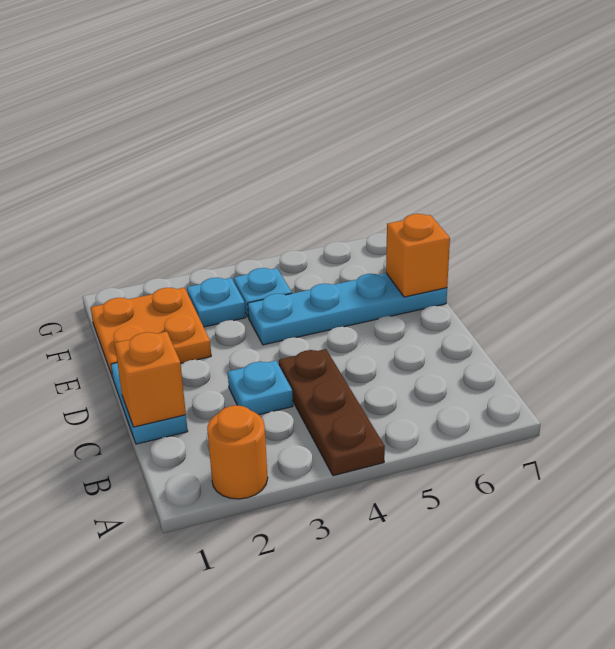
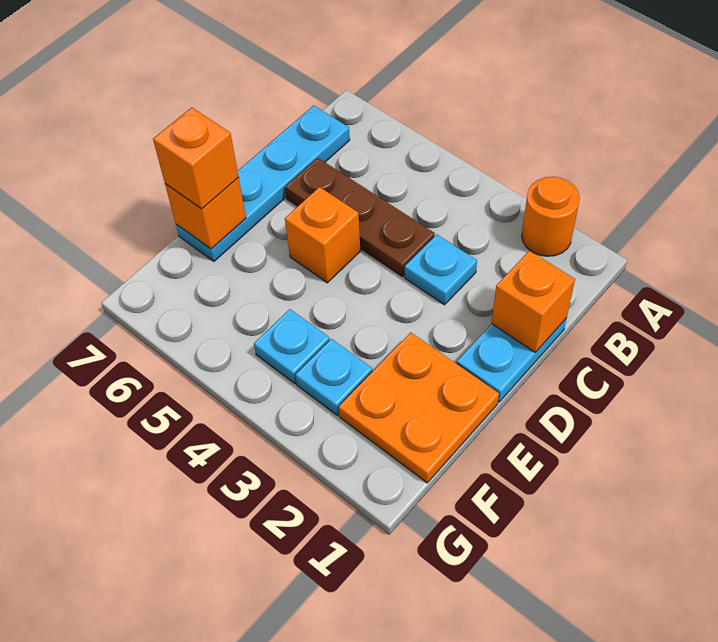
brown 1x3 plate [279,349,385,476] -> brown 1x3 plate turned to [285,158,435,277]
none -> orange 1x1 brick [285,187,360,283]
cyan 1x4 plate [248,273,447,345] -> cyan 1x4 plate turned to [176,106,350,261]
none -> orange 1x1 brick [153,107,239,209]

